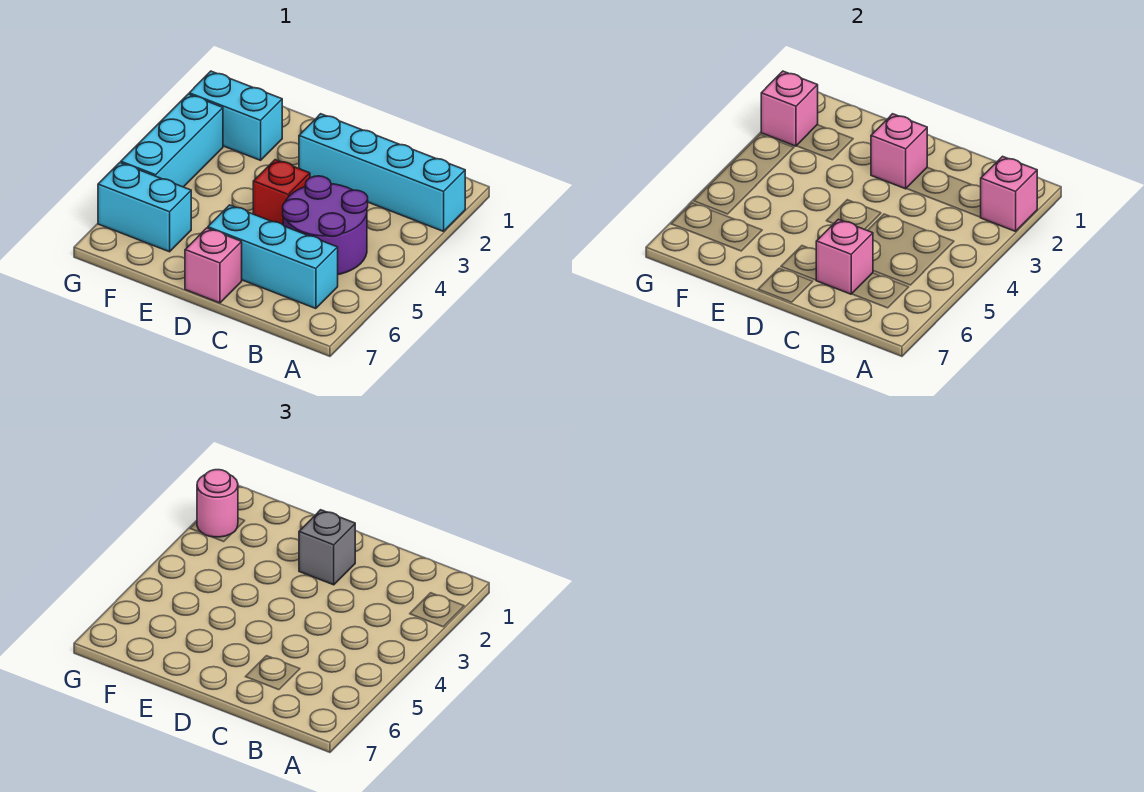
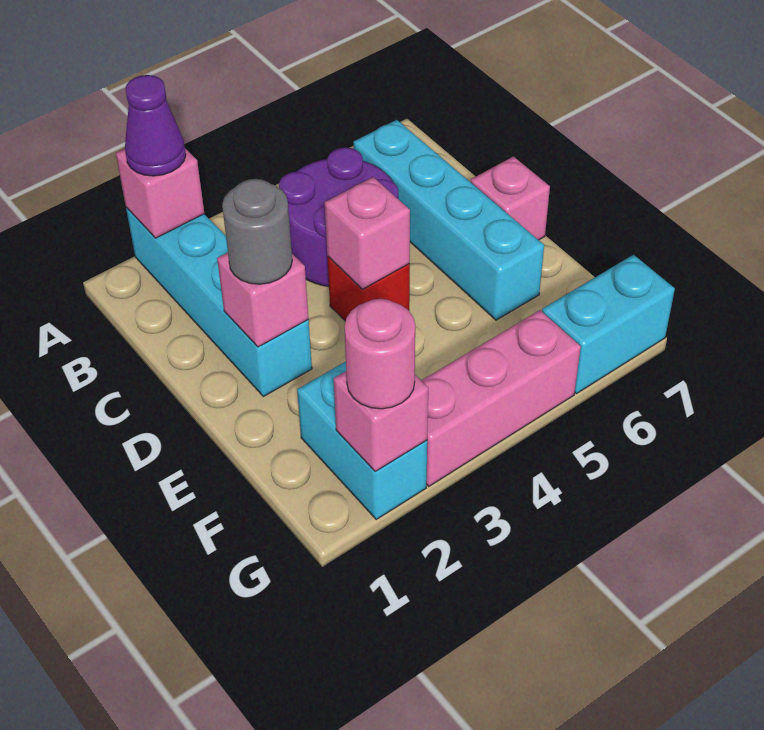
none -> purple 1x1 cone [125,75,186,176]
cyan 1x3 brick [208,205,338,309] -> cyan 1x4 brick [353,120,544,320]
pink 1x1 brick [816,219,873,294] -> pink 1x1 brick moved to [325,177,410,289]
grey 1x1 brick [299,510,355,585] -> grey 1x1 round brick [222,179,292,284]
cyan 1x2 brick [98,163,191,252] -> cyan 1x2 brick turned to [542,255,675,394]
cyan 1x3 brick [121,94,223,187] -> pink 1x3 brick [421,310,581,486]

